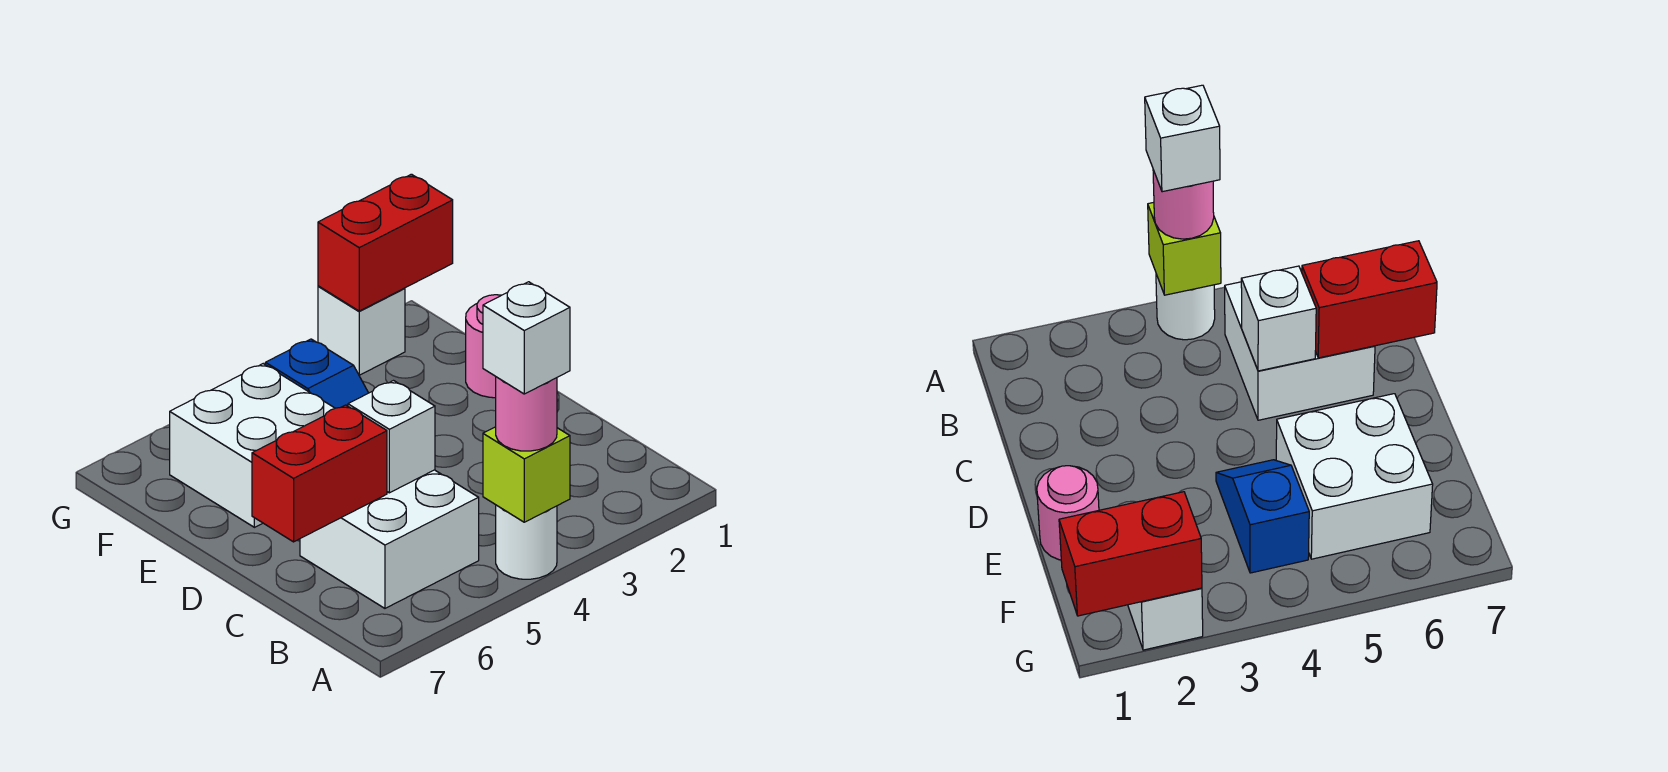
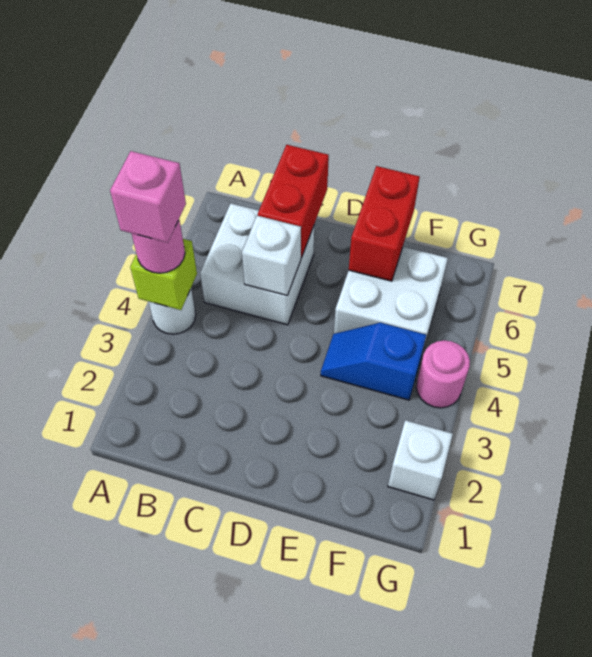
white 1x1 brick [483,282,570,394] -> pink 1x1 brick [110,151,186,243]
pink 1x1 round brick [466,295,501,398] -> pink 1x1 round brick moved to [416,340,470,408]
red 1x2 brick [318,174,453,311] -> red 1x2 brick moved to [349,166,420,281]

